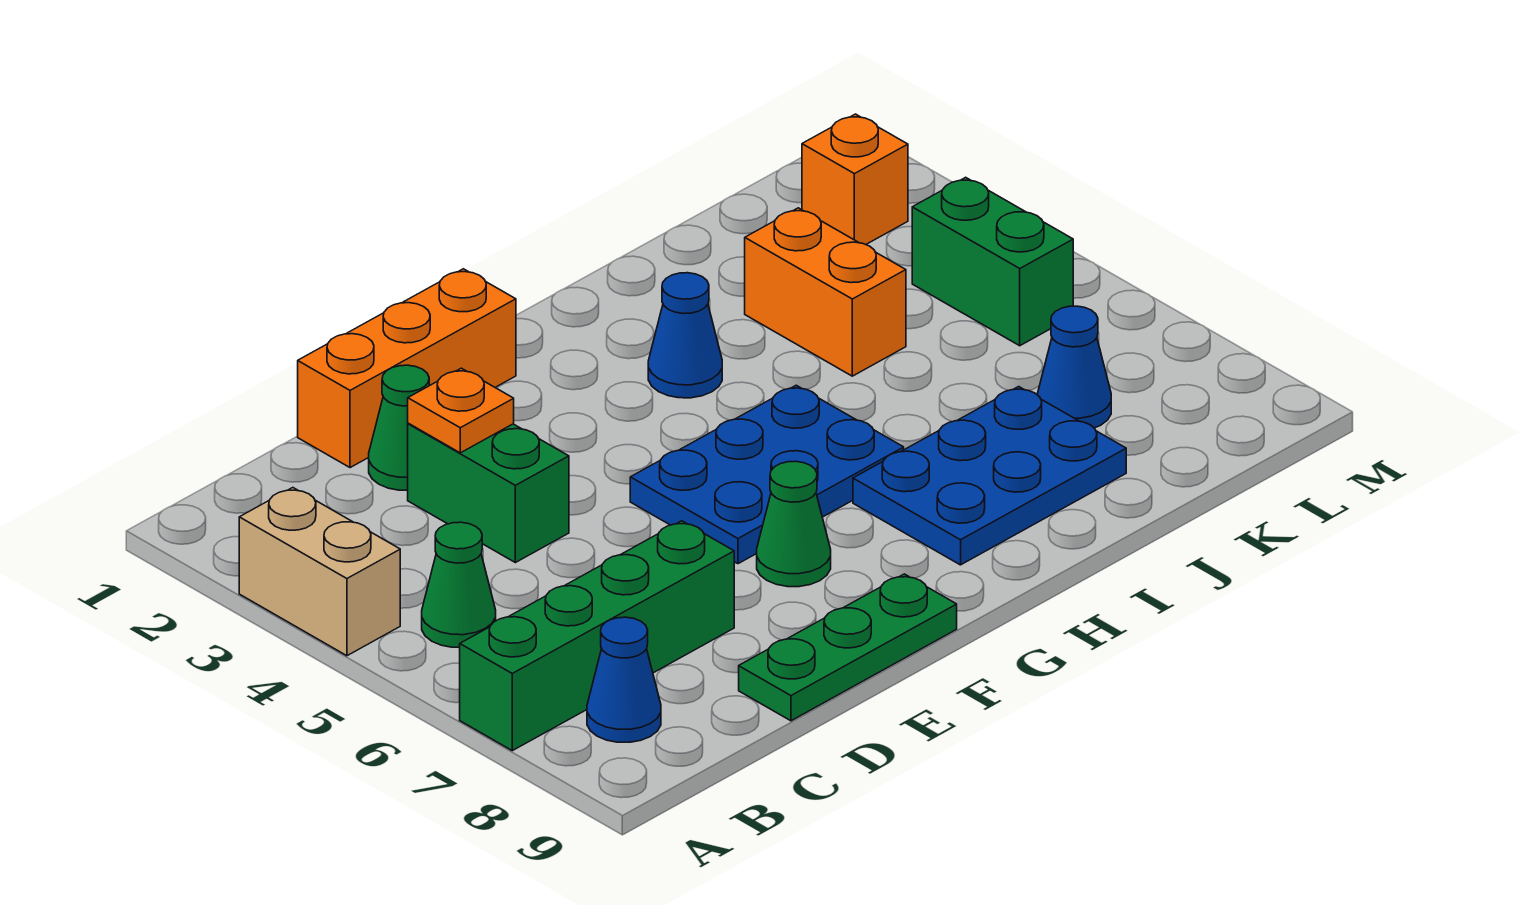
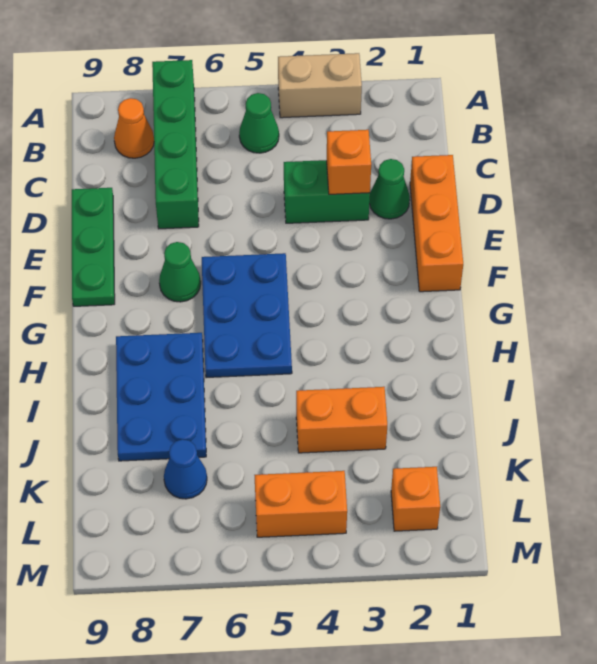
blue 1x1 cone [587,617,661,742] -> orange 1x1 cone [114,98,154,158]
orange 1x1 plate [408,368,514,453] -> orange 1x1 brick [327,130,371,194]
blue 1x1 cone [648,273,722,398] -> none
green 1x2 brick [912,177,1073,346] -> orange 1x2 brick [255,471,347,537]

